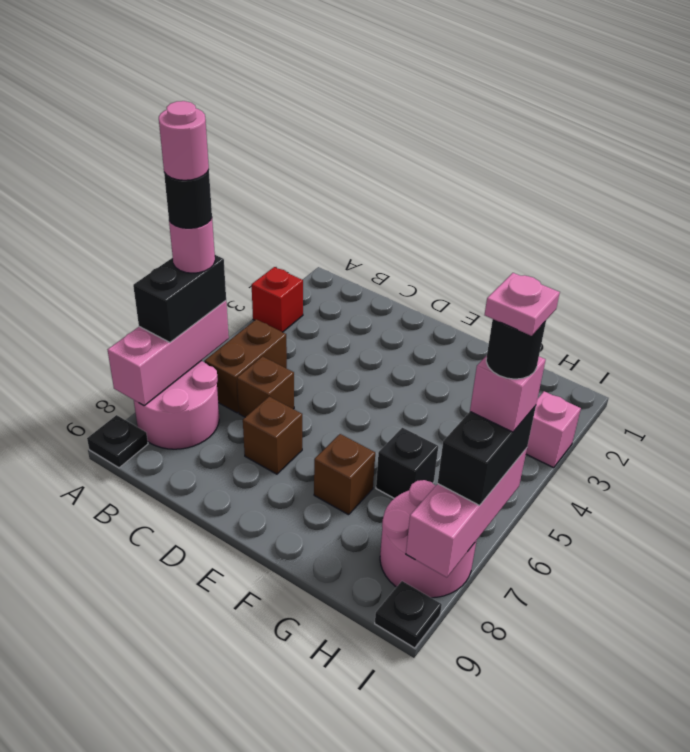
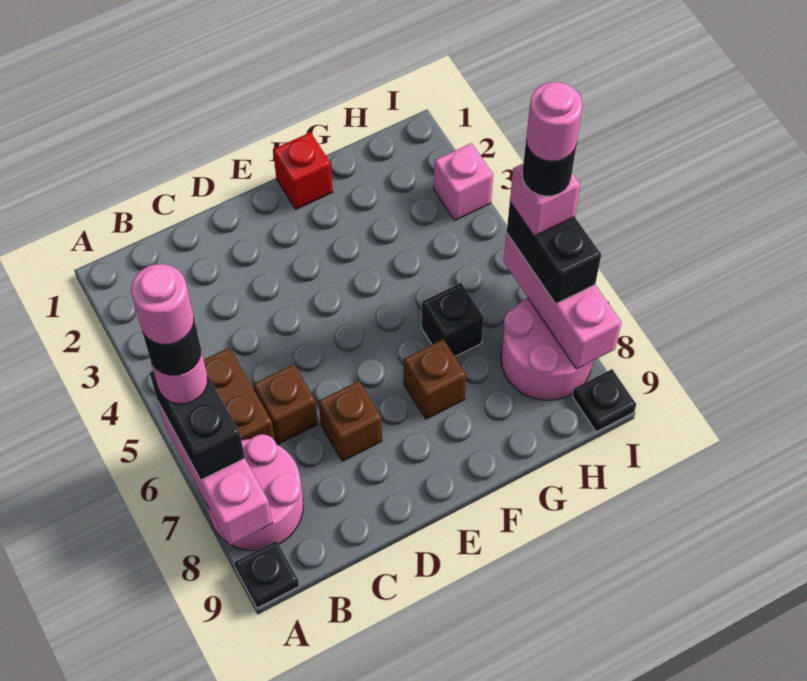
red 1x1 brick [252,267,303,332] -> red 1x1 brick moved to [273,132,333,210]
pink 1x1 plate [485,273,560,336] -> pink 1x1 round brick [526,82,583,161]

